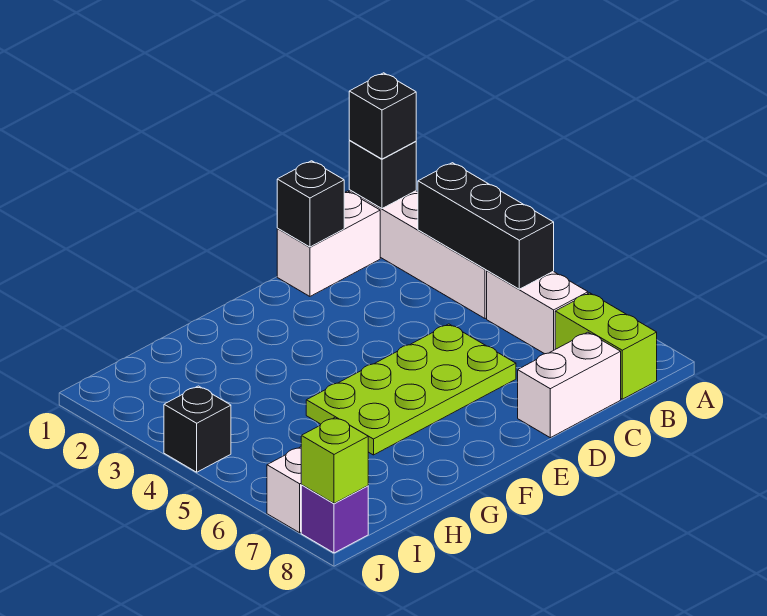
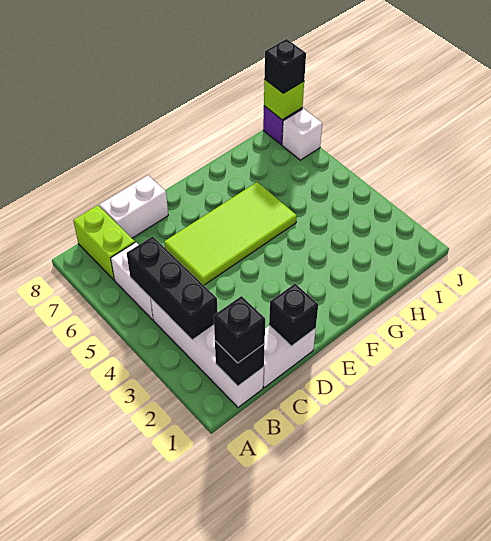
lime 2x4 plate [306,324,516,455] -> lime 2x4 tile [164,182,297,285]
black 1x1 brick [164,386,231,472] -> black 1x1 brick moved to [264,39,306,93]

